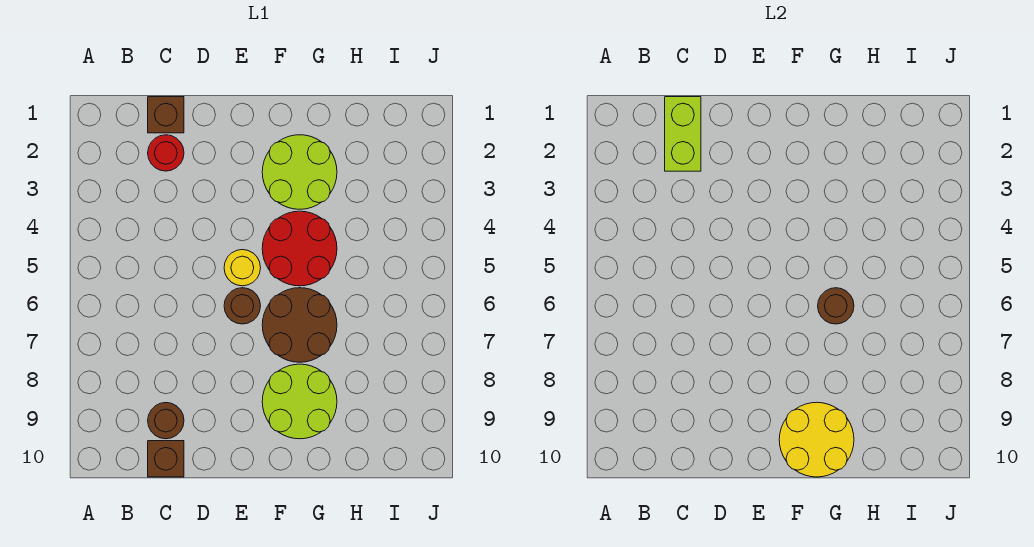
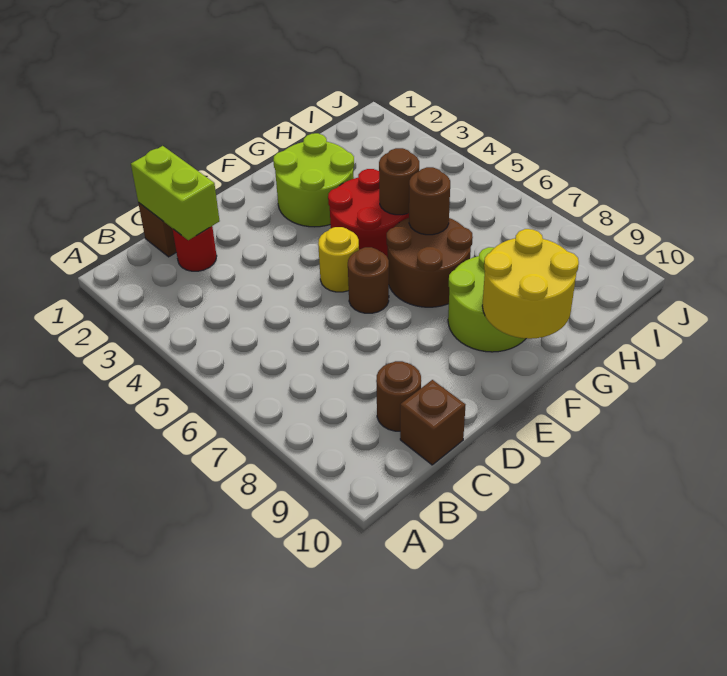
none -> brown 1x1 round brick [379,148,419,215]

